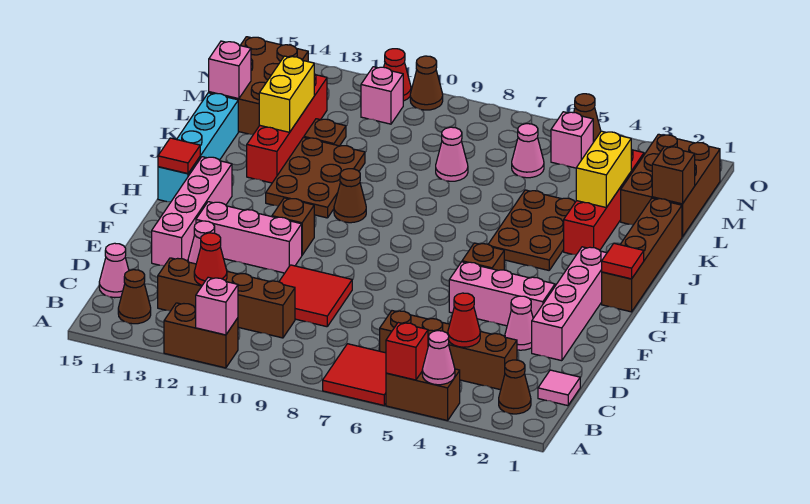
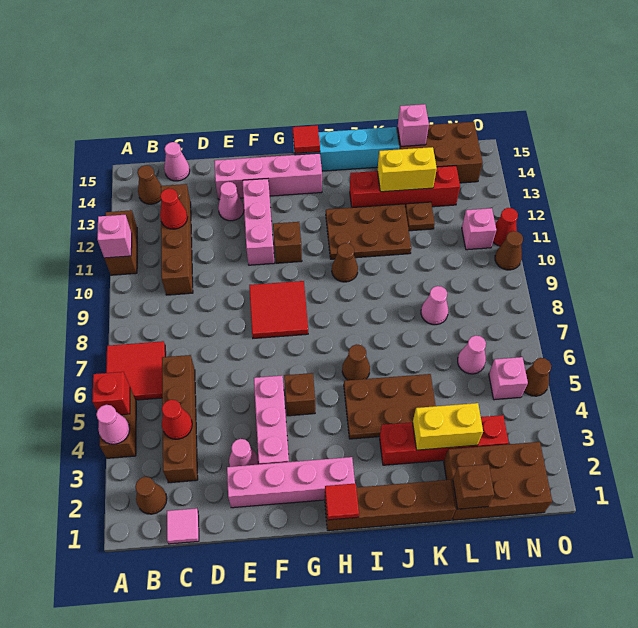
red 2x2 tile [279,265,352,327] -> red 2x2 tile moved to [249,281,308,338]
none -> brown 1x1 cone [342,344,370,380]

